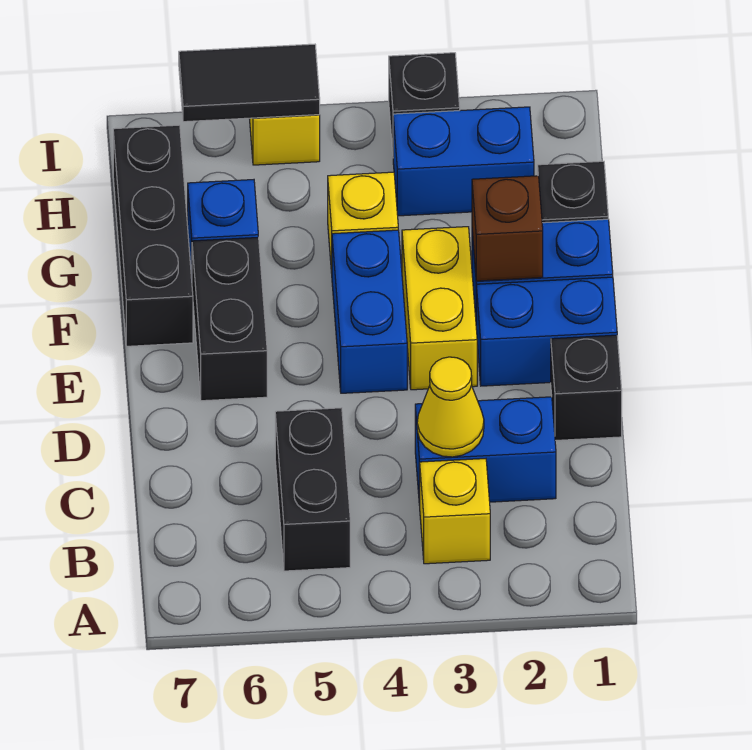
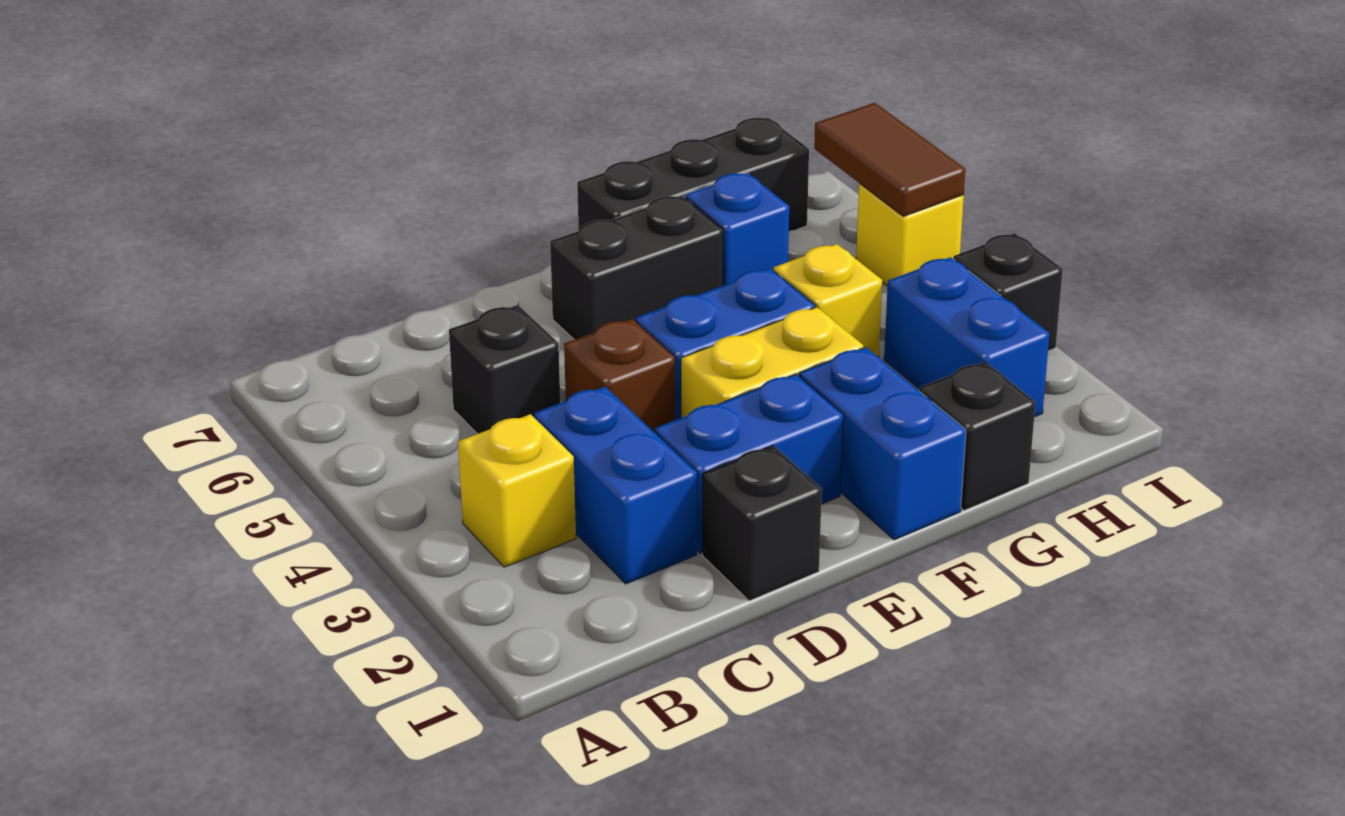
black 1x2 brick [275,408,350,571] -> black 1x1 brick [449,305,560,434]
yellow 1x1 cone [417,357,484,457] -> none
blue 1x2 brick [476,277,617,386] -> blue 1x2 brick turned to [655,374,843,554]
brown 1x1 brick [472,176,543,281] -> brown 1x1 brick moved to [564,319,675,433]
black 1x2 tile [179,44,320,122] -> brown 1x2 tile [814,103,965,216]

